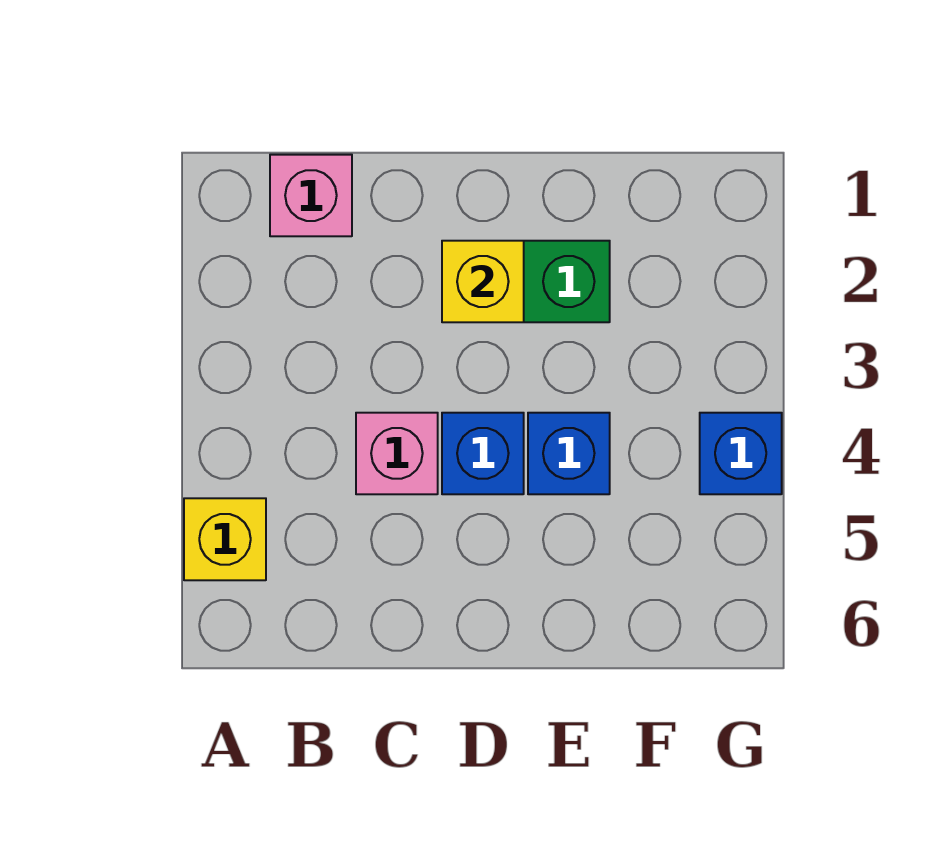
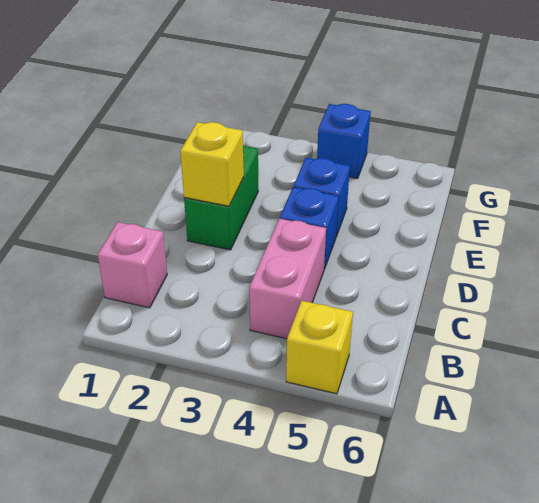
pink 1x1 brick [356,413,438,494] -> pink 1x2 brick [249,218,326,339]

